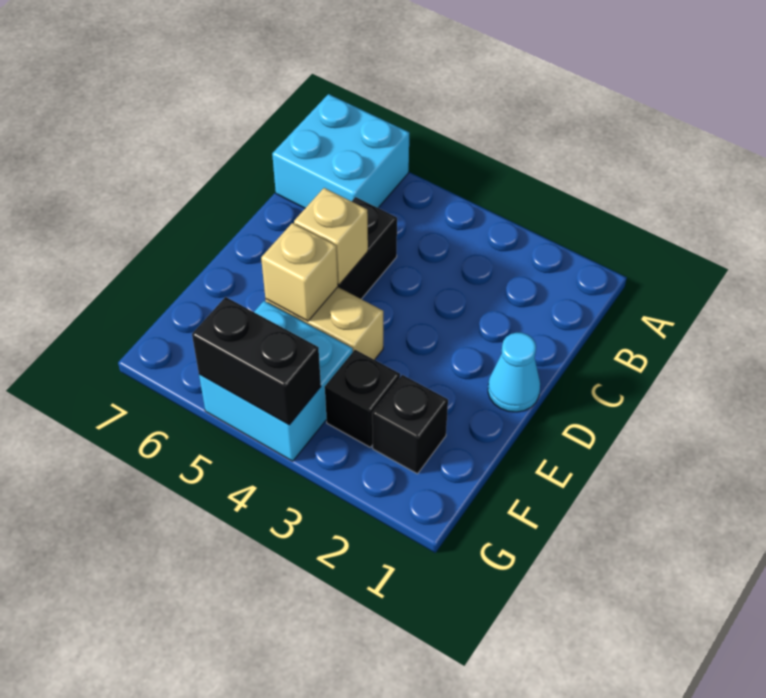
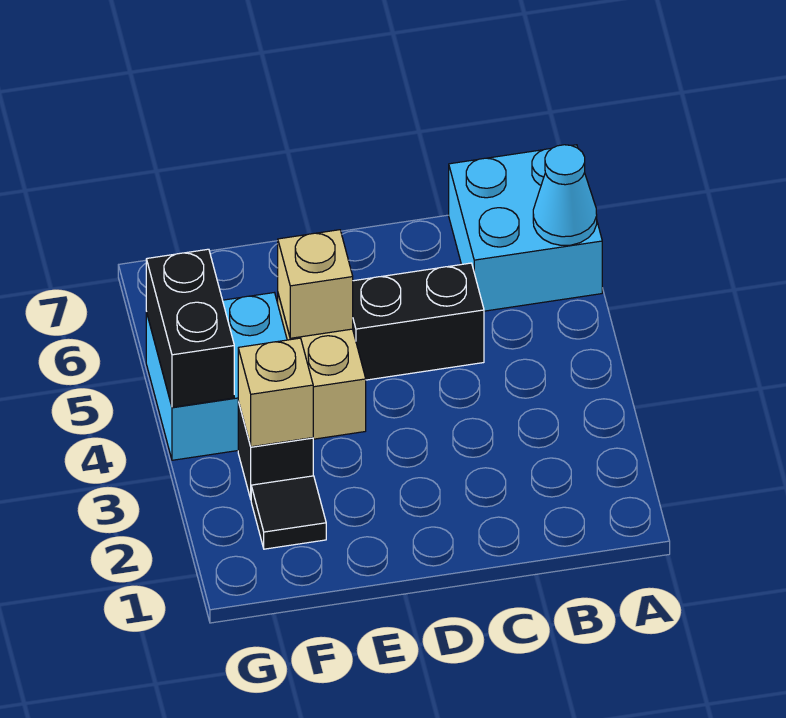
cyan 1x1 cone [488,333,540,412] -> cyan 1x1 cone moved to [533,145,597,245]
tan 1x1 brick [294,188,368,285] -> tan 1x1 brick moved to [238,338,313,447]
black 1x1 brick [372,375,448,474] -> black 1x1 tile [251,476,326,549]

